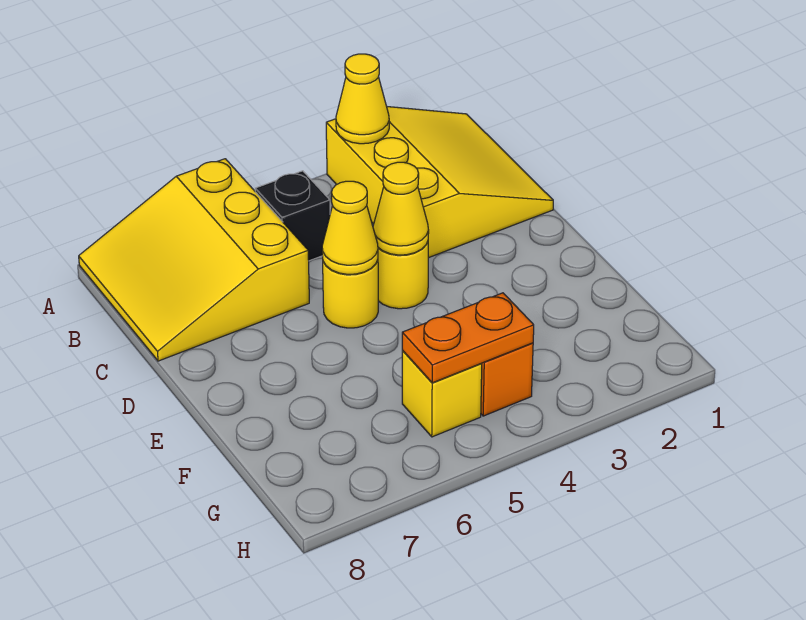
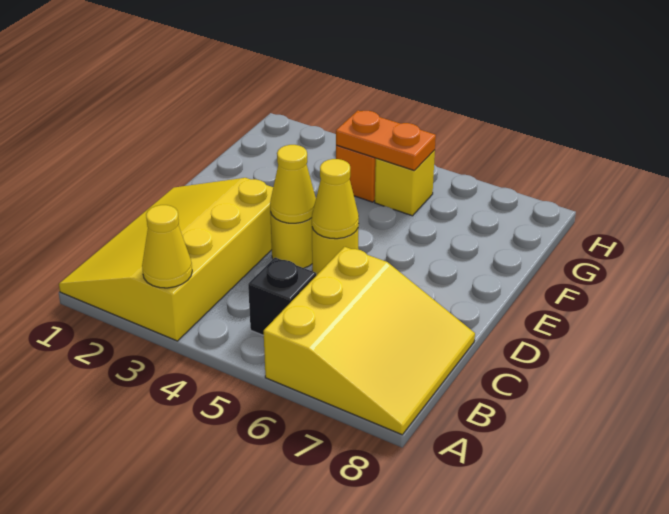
yellow 3x3 slope [326,107,553,258] -> yellow 3x4 slope [59,178,273,341]

